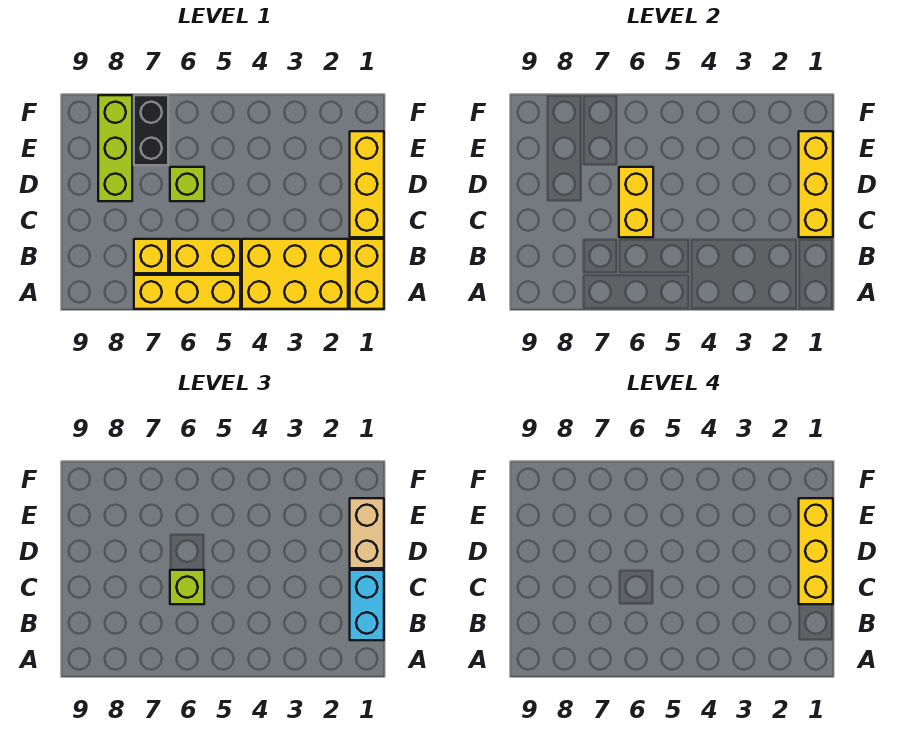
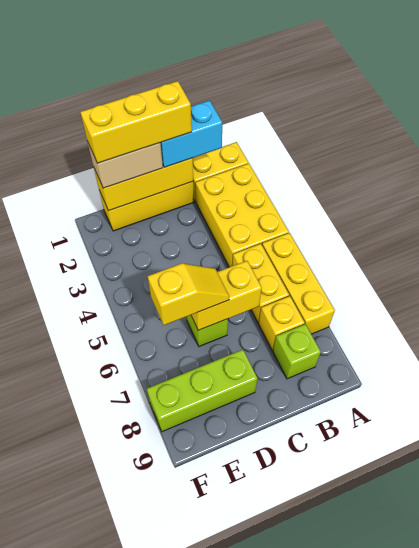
lime 1x1 brick [170,570,204,604] -> lime 1x1 brick moved to [273,324,321,379]
none -> yellow 1x2 slope [148,263,229,325]
black 1x2 brick [134,95,168,165] -> none

